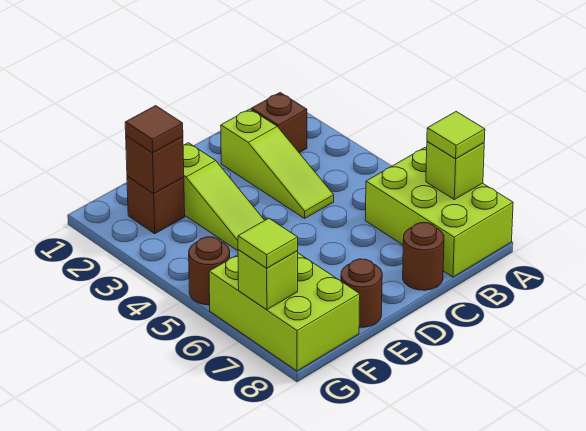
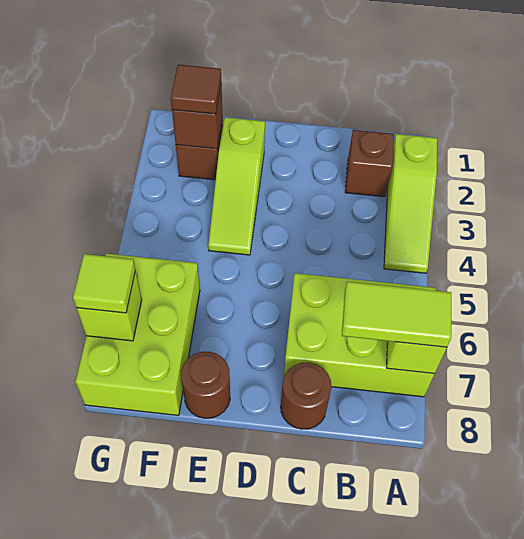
lime 2x3 brick [365,148,513,277] -> lime 2x3 brick turned to [283,273,436,397]
lime 1x1 tile [427,112,485,159] -> lime 1x2 tile [342,281,451,347]
lime 1x3 slope [221,109,334,218] -> lime 1x3 slope moved to [384,134,437,273]
brown 1x1 round brick [189,237,230,305] -> none

